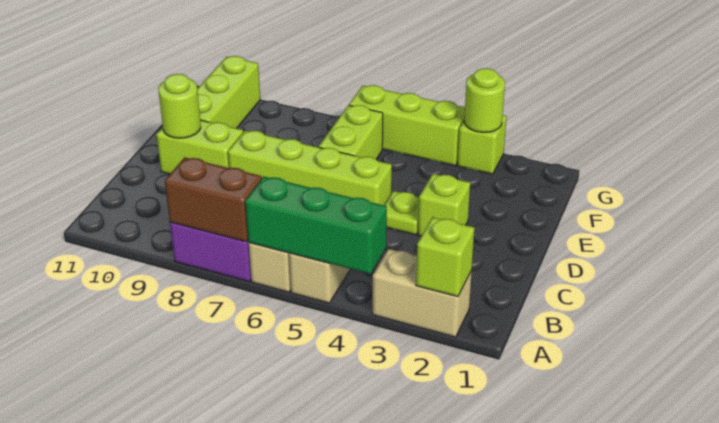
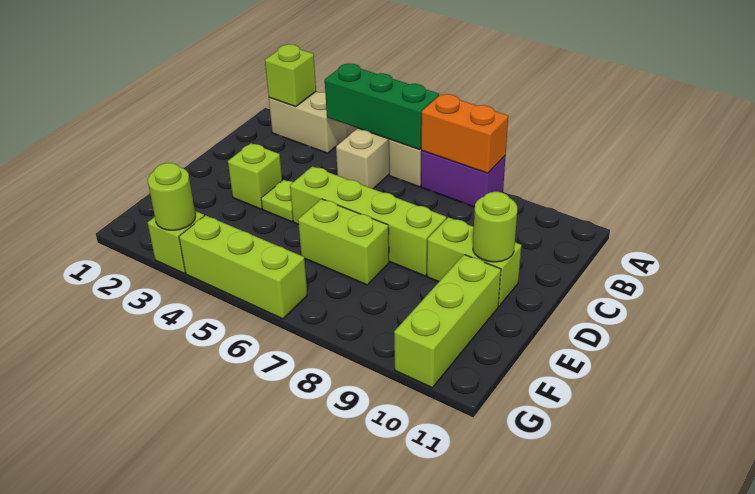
brown 1x2 brick [165,157,262,242] -> orange 1x2 brick [421,94,508,173]
lime 1x2 brick [319,105,383,159] -> lime 1x2 brick turned to [298,199,389,285]

